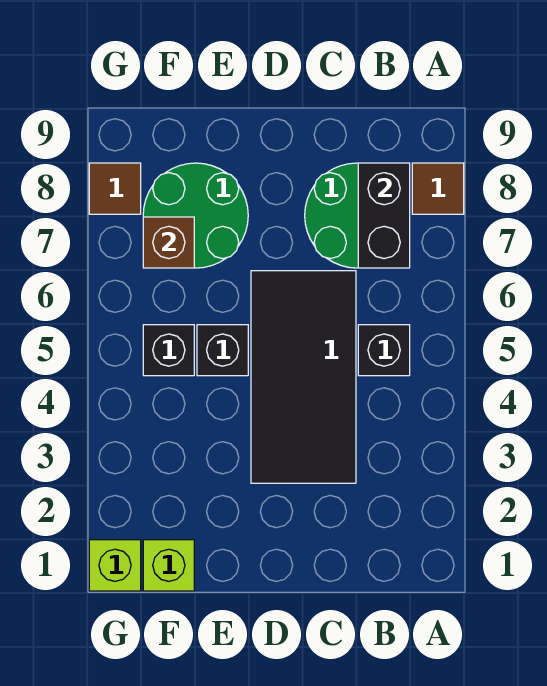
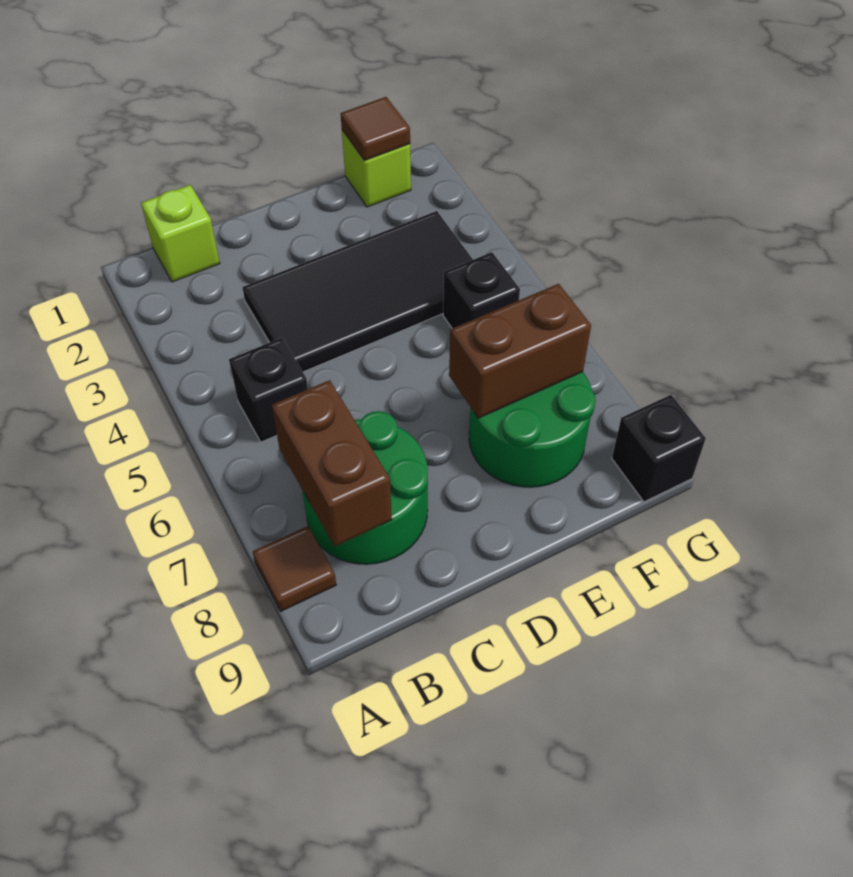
black 1x2 brick [358,163,410,268] -> brown 1x2 brick [272,380,392,546]
black 2x4 tile [251,271,356,483] -> black 2x4 tile turned to [243,211,473,372]
black 1x1 brick [197,325,248,376] -> black 1x1 brick moved to [612,395,706,502]
brown 1x1 brick [143,217,194,268] -> brown 1x2 brick [449,284,591,418]
lime 1x1 brick [89,540,141,591] -> lime 1x1 brick moved to [141,185,220,282]
brown 1x1 tile [89,163,141,214] -> brown 1x1 tile moved to [341,97,410,161]

